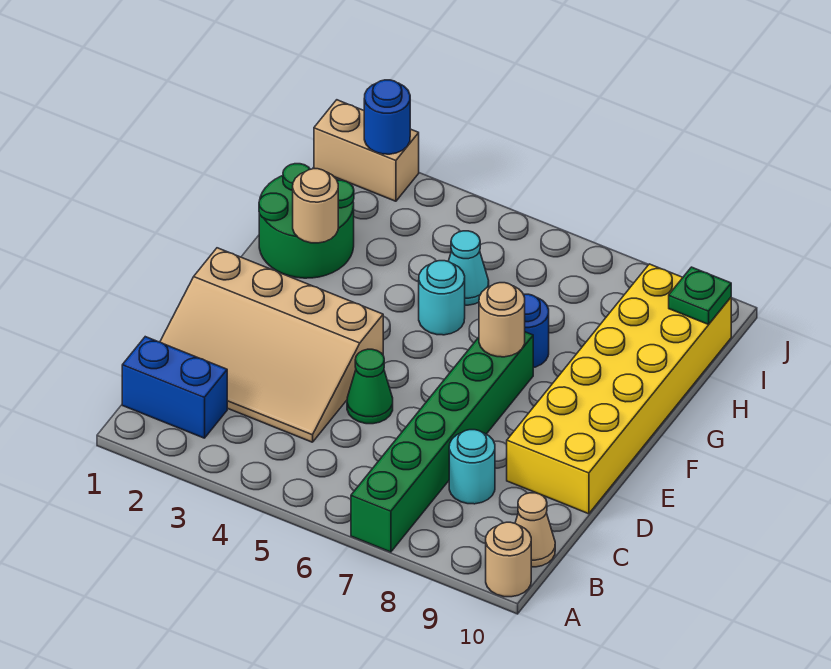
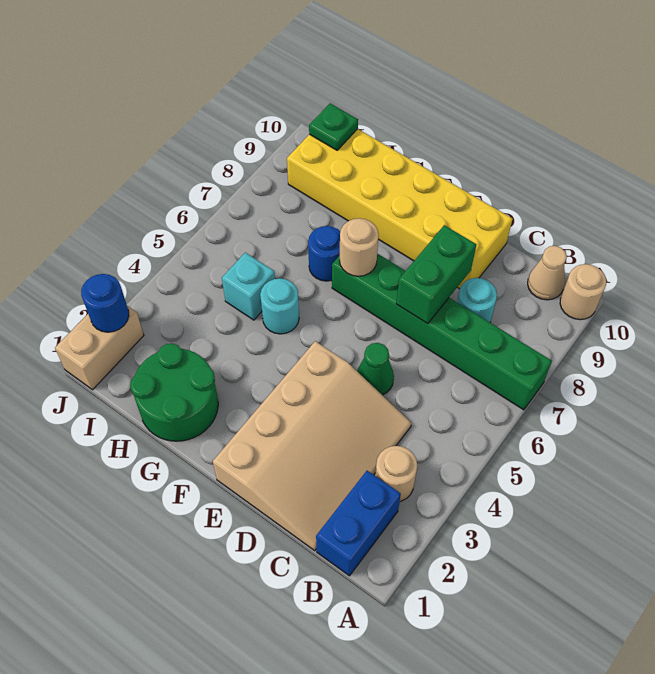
none -> green 1x2 brick [396,225,476,324]
tan 1x1 round brick [293,169,338,243] -> tan 1x1 round brick moved to [375,446,417,501]
cyan 1x1 cone [448,231,489,305] -> cyan 1x1 brick [222,253,275,320]

